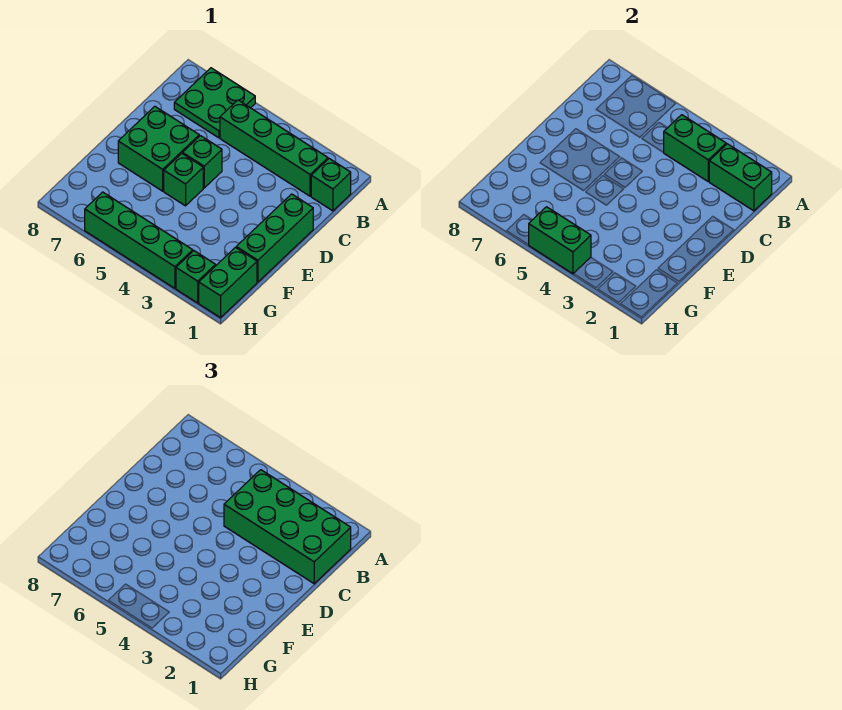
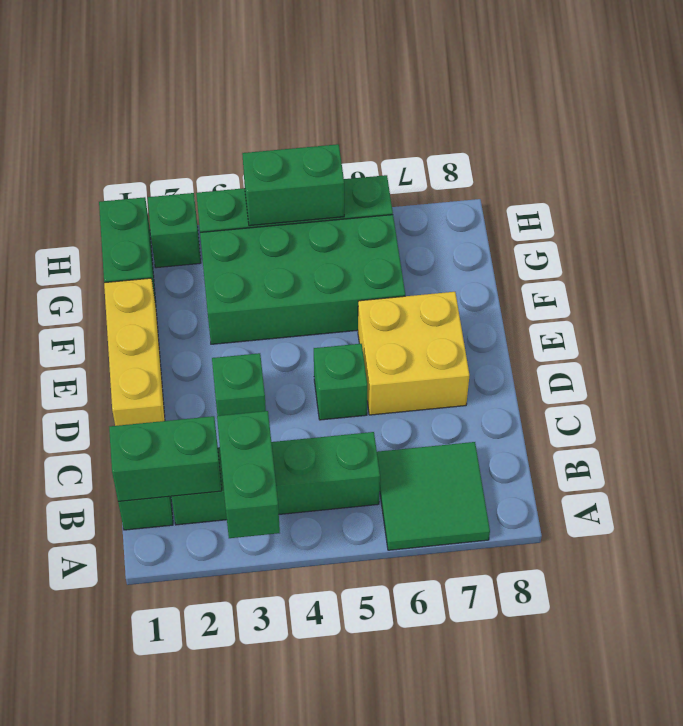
green 2x2 plate [174,68,255,138] -> green 2x2 tile [377,442,490,550]
green 2x4 brick [224,470,351,584] -> green 2x4 brick moved to [200,215,405,344]
green 1x2 brick [664,115,726,182] -> green 1x2 brick turned to [217,411,280,538]
green 1x3 brick [236,194,313,282] -> yellow 1x3 brick [104,278,165,426]
green 2x2 brick [118,106,199,191] -> yellow 2x2 brick [358,292,470,415]
green 1x1 brick [164,153,203,206] -> green 1x1 brick moved to [212,353,266,416]

